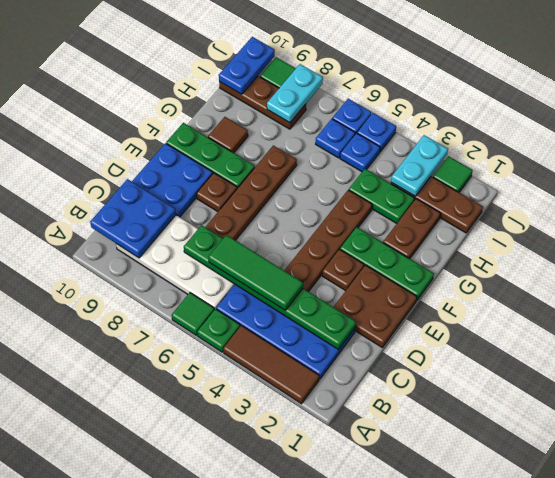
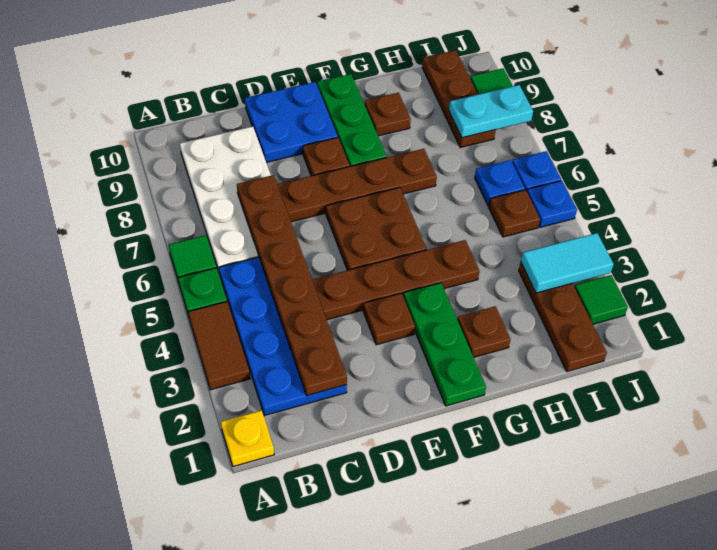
none -> yellow 1x1 plate [221,410,274,466]
brown 1x3 tile [223,325,319,404] -> brown 1x2 tile [188,301,250,390]
blue 2x2 plate [90,179,176,258] -> none
green 1x6 plate [184,225,356,350] -> brown 1x6 plate [237,175,347,395]
green 1x3 tile [209,235,303,311] -> none
brown 2x2 plate [334,265,417,348] -> brown 2x2 plate moved to [326,187,426,270]
brown 1x2 plate [383,199,441,259] -> brown 1x1 plate [457,306,511,357]
brown 1x1 tile [208,117,248,153] -> brown 1x1 plate [365,93,411,136]
green 1x2 plate [349,169,415,223] -> none
cyan 1x2 plate [391,135,448,196] -> cyan 1x2 tile [521,233,614,293]
blue 1x1 plate [340,133,380,171] -> brown 1x1 plate [489,190,540,237]
blue 1x2 plate [219,37,275,94] -> none

